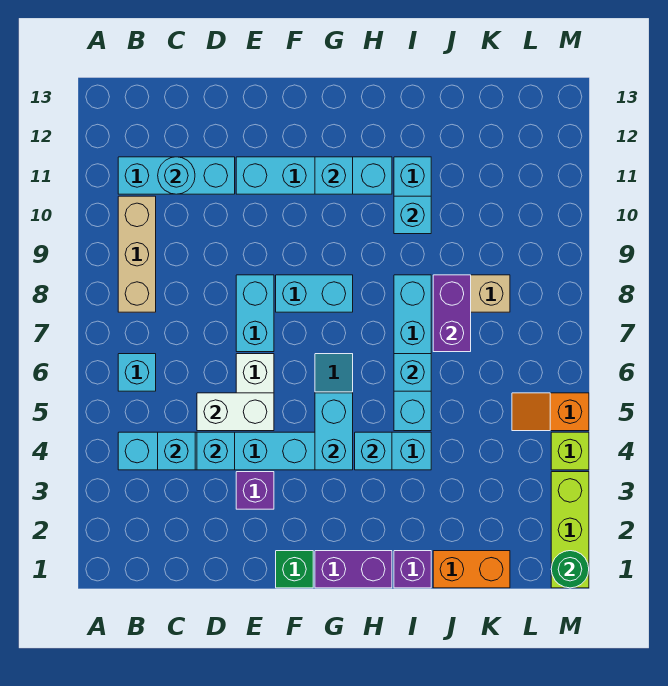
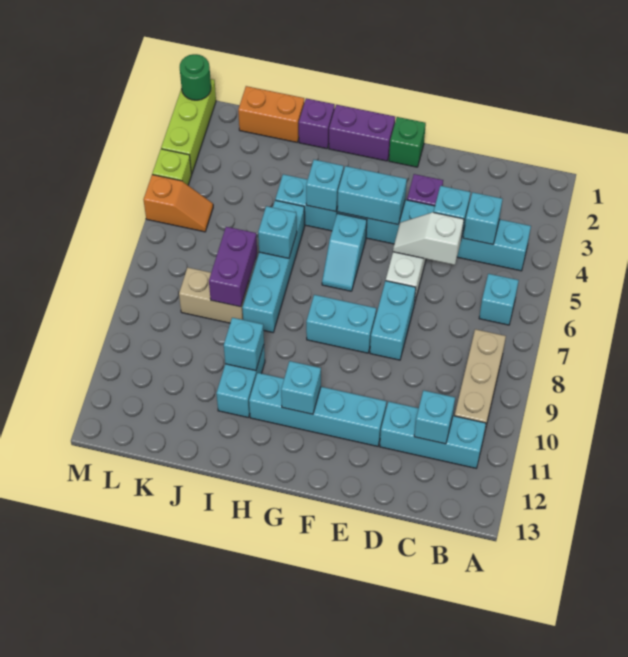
cyan 1x1 round brick [158,157,195,194] -> cyan 1x1 brick [414,390,455,444]
white 1x2 brick [197,393,274,431] -> white 1x2 slope [393,212,464,265]
cyan 1x2 brick [315,393,353,470] -> cyan 1x2 brick turned to [337,166,407,225]

